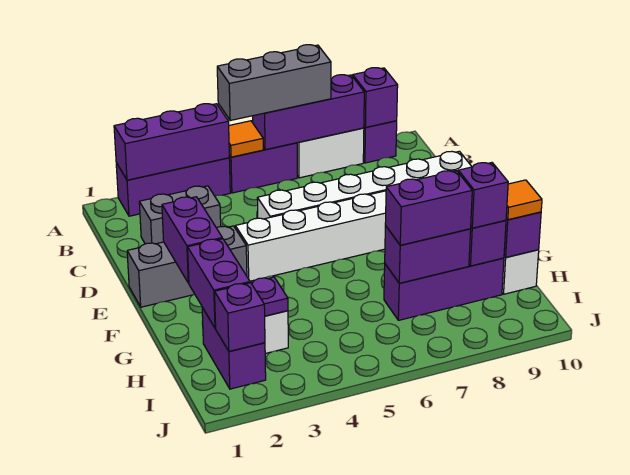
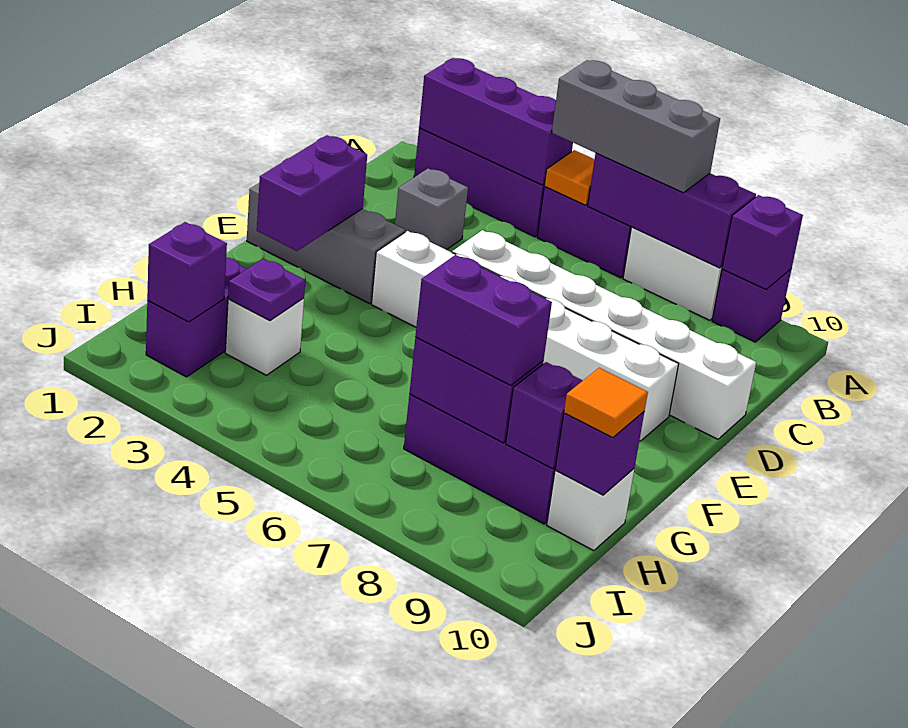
grey 1x2 brick [139,186,221,244] -> grey 1x1 brick [395,168,468,250]
purple 1x2 brick [188,239,250,328] -> none
purple 1x1 brick [458,163,508,228] -> none

